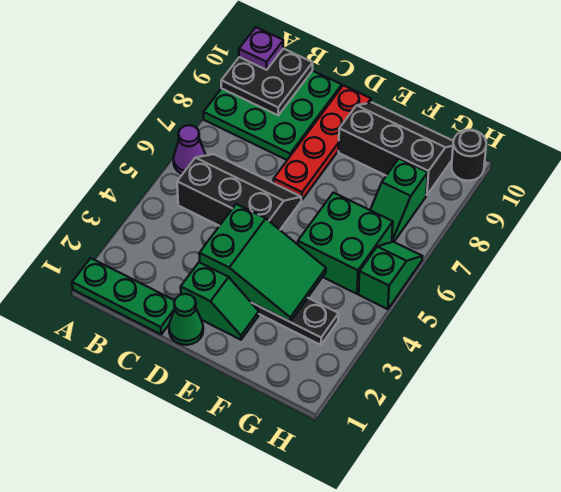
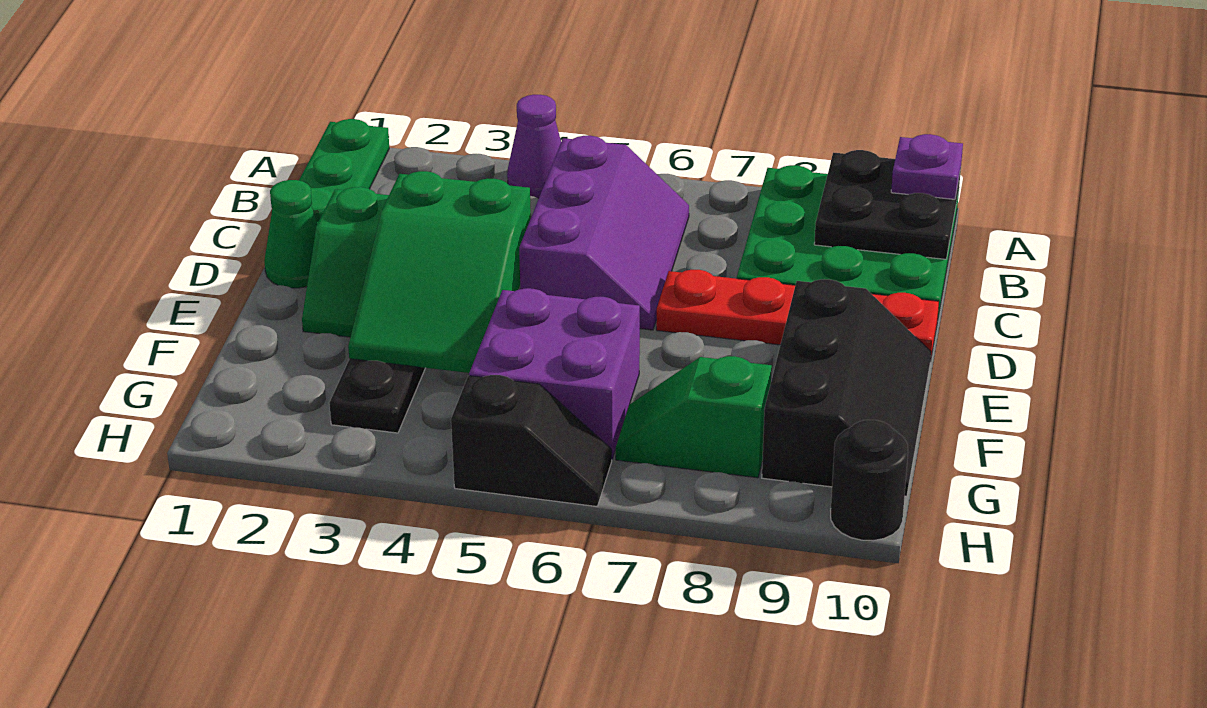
purple 1x1 cone [173,125,206,174] -> purple 1x1 cone moved to [507,95,561,199]
black 2x3 slope [177,154,301,230] -> purple 2x3 slope [519,136,689,330]
green 2x2 brick [298,193,393,294] -> purple 2x2 brick [469,288,640,459]
green 1x2 slope [359,242,422,309] -> black 1x2 slope [451,375,612,506]

